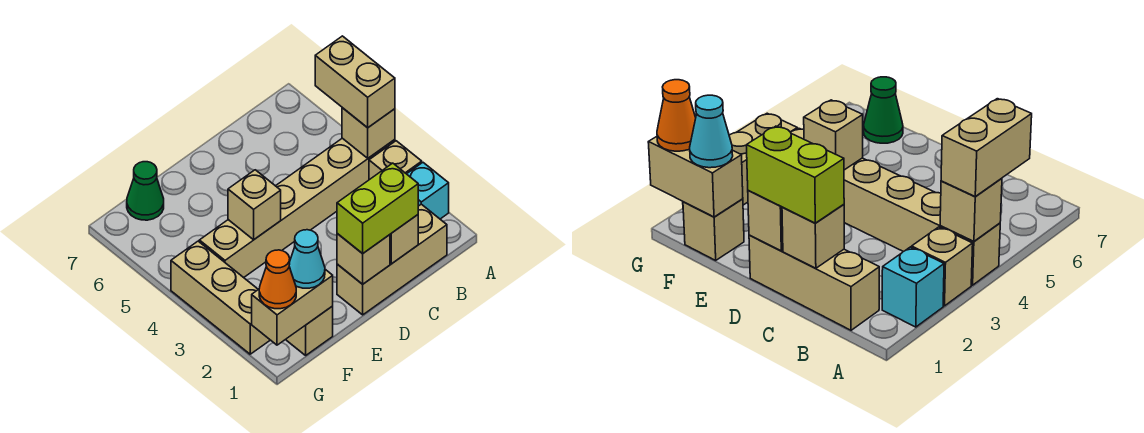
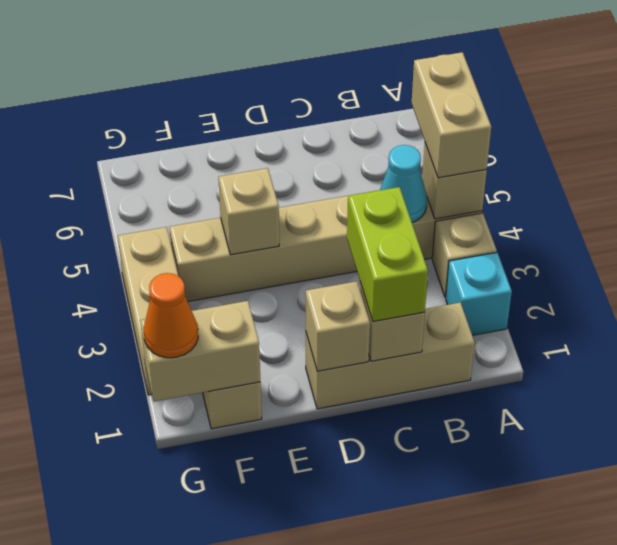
lime 1x2 brick [337,163,418,254] -> lime 1x2 brick turned to [347,187,428,322]
cyan 1x1 cone [289,230,325,288] -> cyan 1x1 cone moved to [380,145,427,222]
green 1x1 cone [127,162,164,220] -> none

